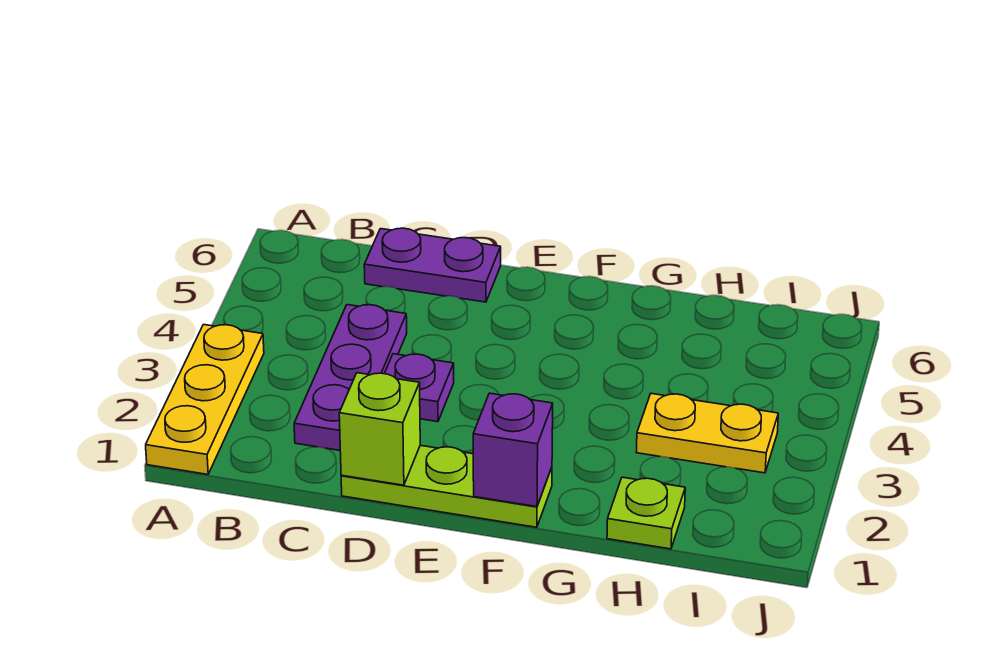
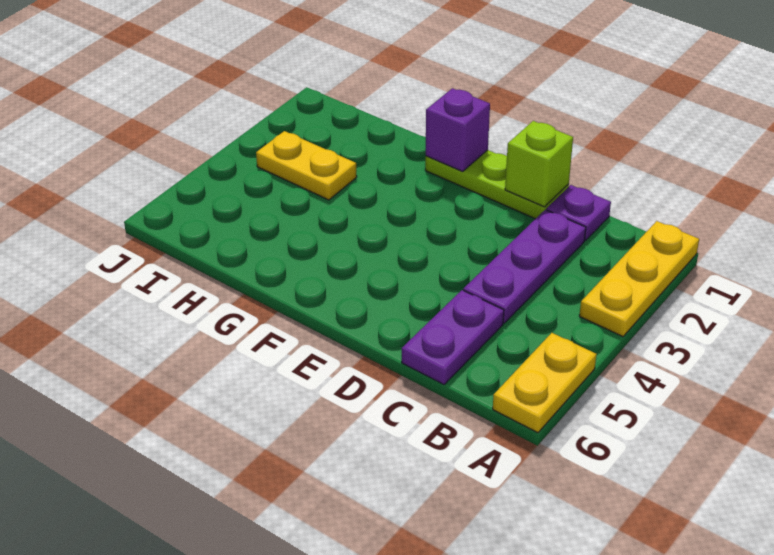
none -> yellow 1x2 plate [493,333,597,433]
purple 1x2 plate [364,228,501,302] -> purple 1x2 plate turned to [402,290,504,384]
purple 1x1 plate [384,354,454,422] -> purple 1x1 plate moved to [546,185,611,241]
lime 1x1 plate [607,477,685,549] -> none

